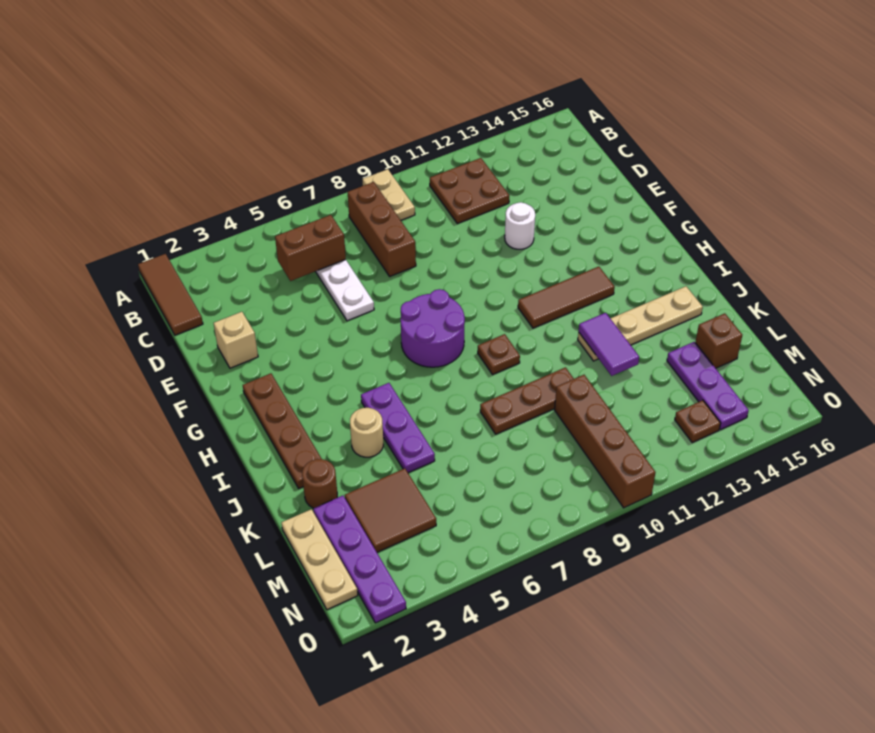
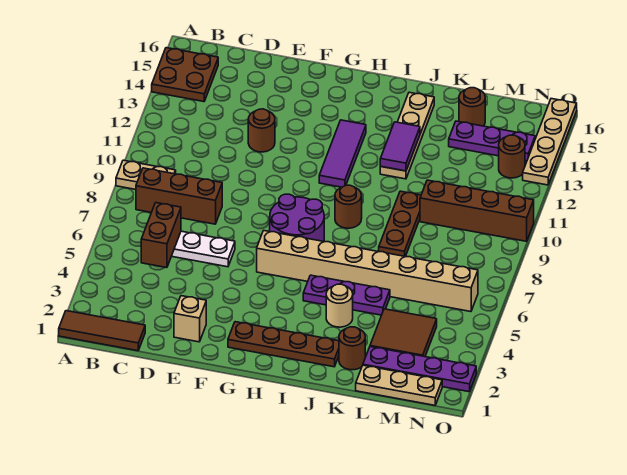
brown 2x2 plate [430,158,509,224] -> brown 2x2 plate moved to [152,48,218,102]
white 1x1 round brick [505,202,535,249] -> brown 1x1 round brick [248,109,275,152]
none -> tan 1x8 brick [257,231,478,312]
brown 1x3 tile [518,267,615,328] -> purple 1x3 tile [319,120,366,187]
brown 1x1 plate [478,334,520,375] -> brown 1x1 round brick [335,185,362,228]
purple 1x2 tile [579,313,639,376] -> purple 1x2 tile turned to [380,122,420,171]
brown 1x1 brick [695,313,742,368] -> brown 1x1 round brick [459,88,485,126]
brown 1x1 plate [675,400,721,442] -> brown 1x1 round brick [499,135,525,178]
none -> tan 1x4 plate [523,99,577,185]

